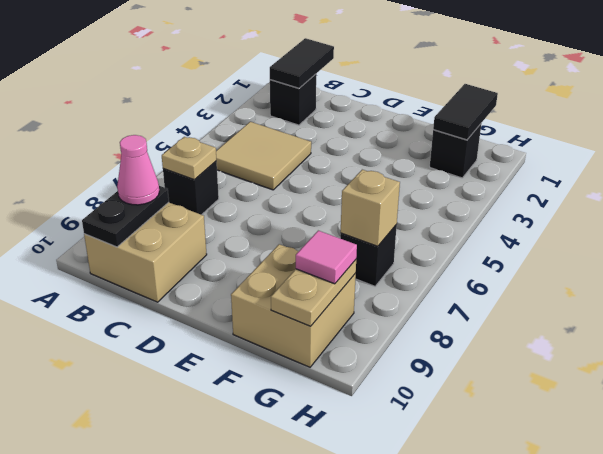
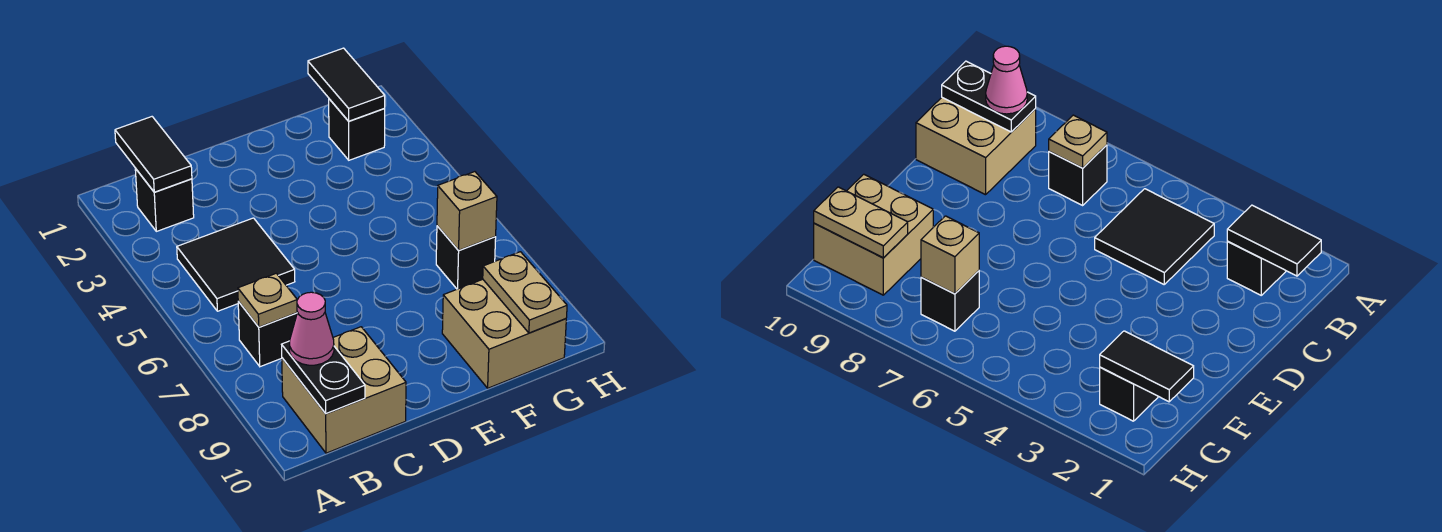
tan 2x2 tile [216,122,311,190] -> black 2x2 tile [177,218,295,311]
pink 1x1 tile [296,231,357,284] -> none

